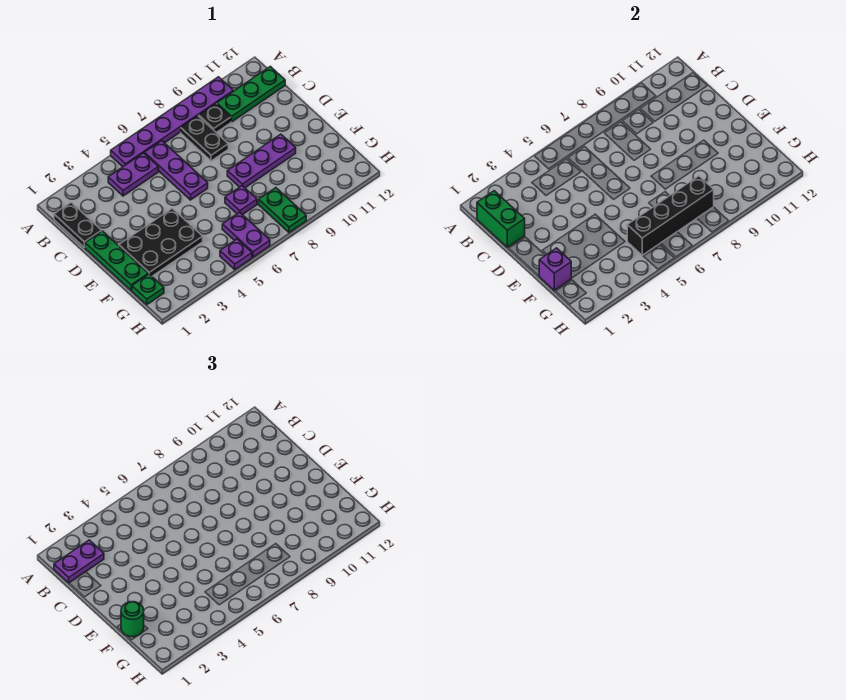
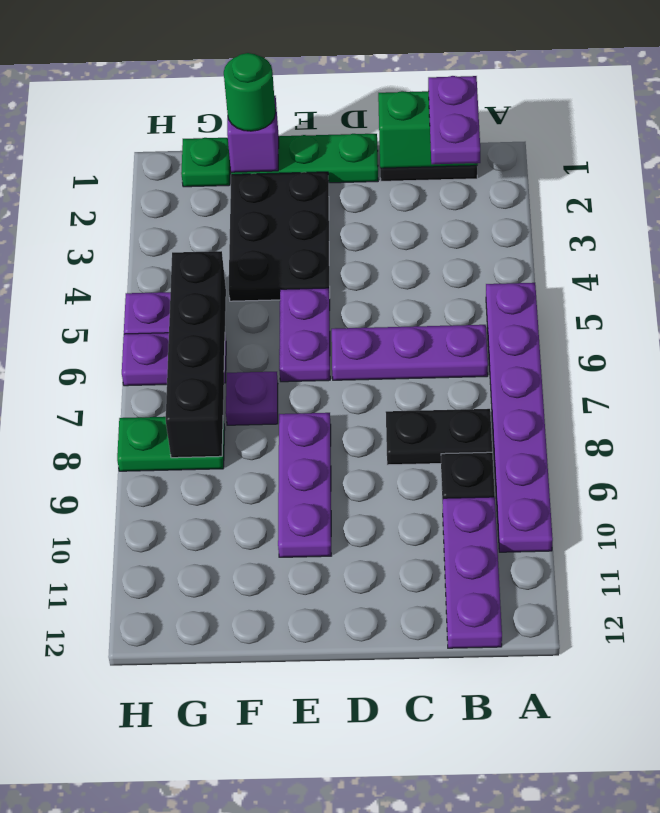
purple 1x2 plate [108,153,158,196] -> purple 1x2 plate moved to [279,288,330,382]
green 1x3 plate [217,66,285,122] -> purple 1x3 plate [442,497,502,648]

